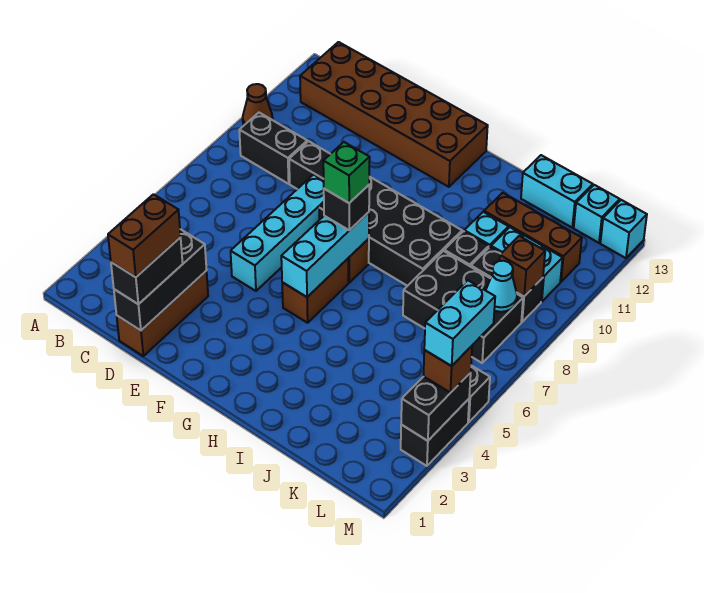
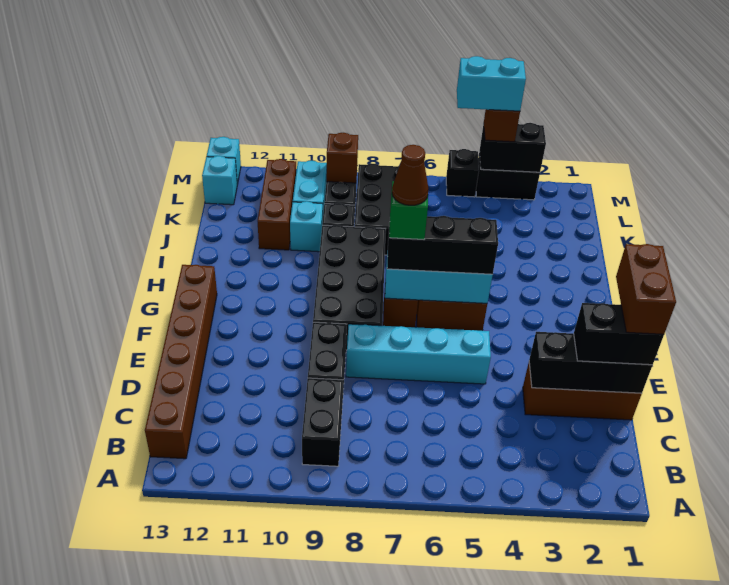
brown 1x1 cone [243,84,273,125] -> brown 1x1 cone moved to [392,145,429,205]
brown 2x6 brick [300,42,488,187] -> brown 1x6 brick [145,265,217,459]
brown 1x2 brick [108,194,181,277] -> brown 1x2 brick turned to [616,244,676,334]
black 1x1 brick [324,185,369,230] -> black 1x3 brick [387,216,498,274]
cyan 1x2 brick [521,155,593,227] -> none
cyan 1x1 cone [486,261,517,312] -> none

